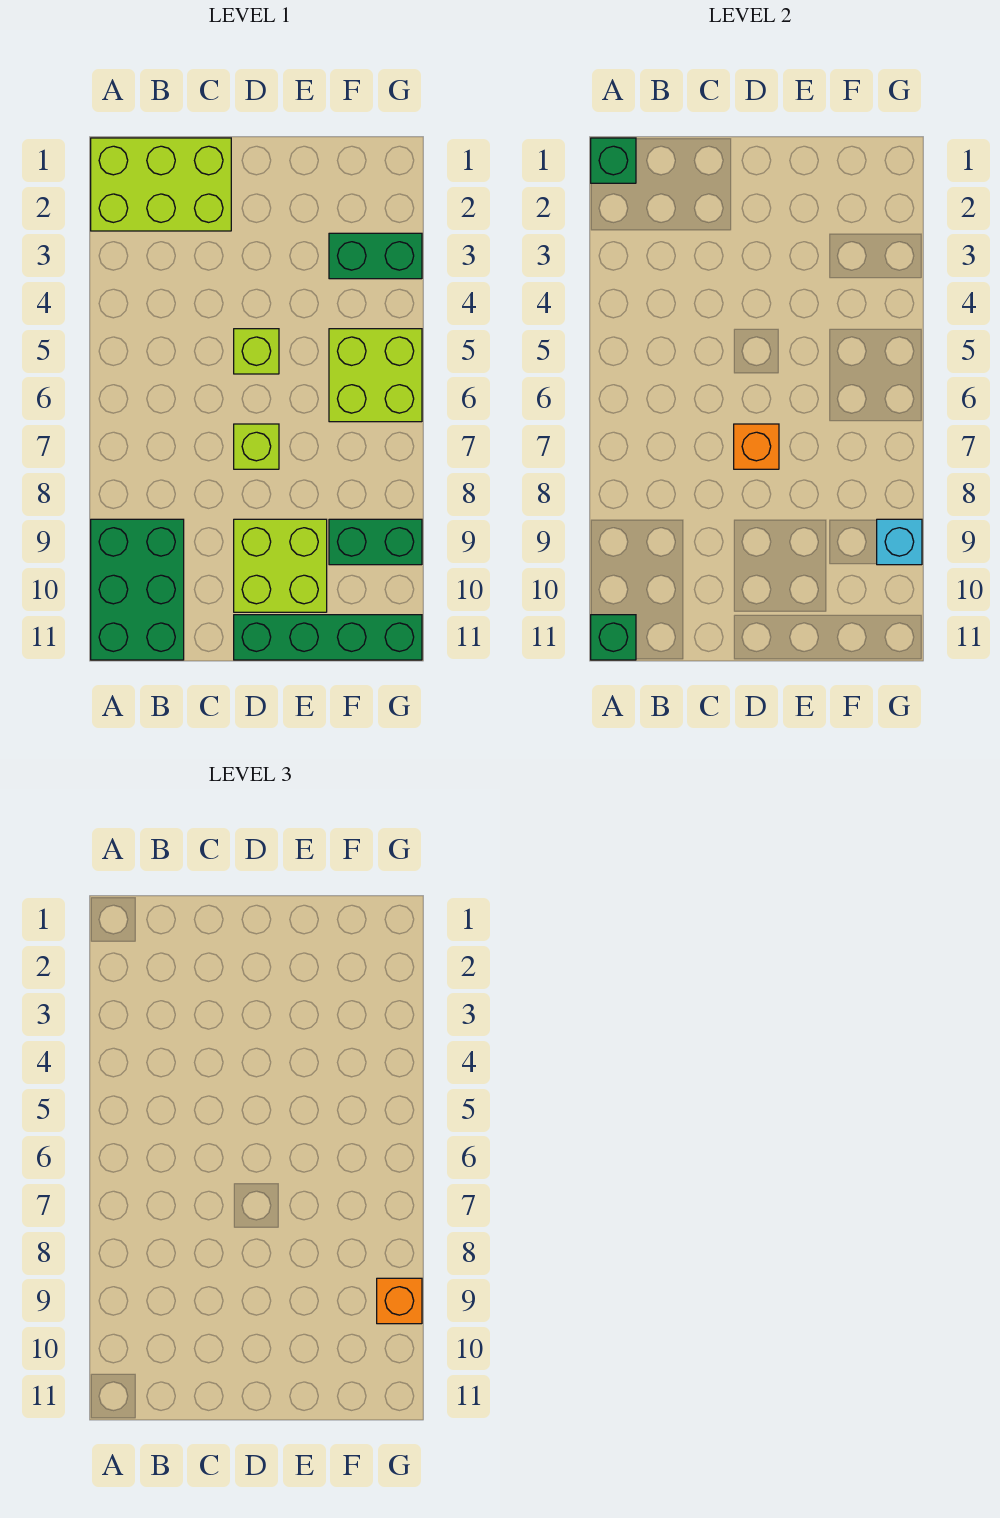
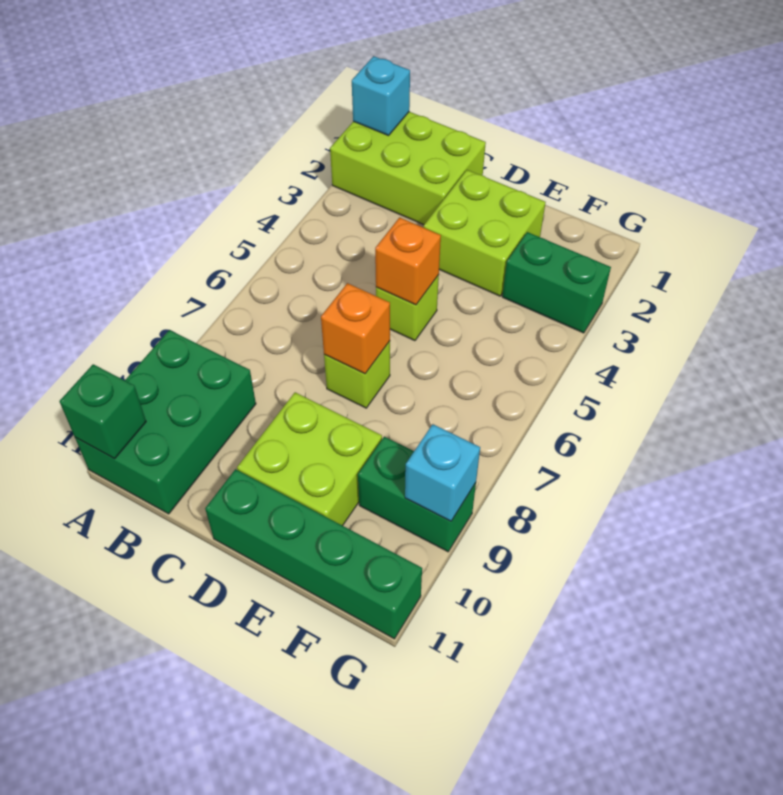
green 1x1 brick [591,138,636,183] -> cyan 1x1 brick [352,56,410,136]
lime 2x2 brick [329,329,422,422] -> lime 2x2 brick moved to [424,170,546,296]
orange 1x1 brick [377,1278,422,1324] -> orange 1x1 brick moved to [375,217,441,305]

